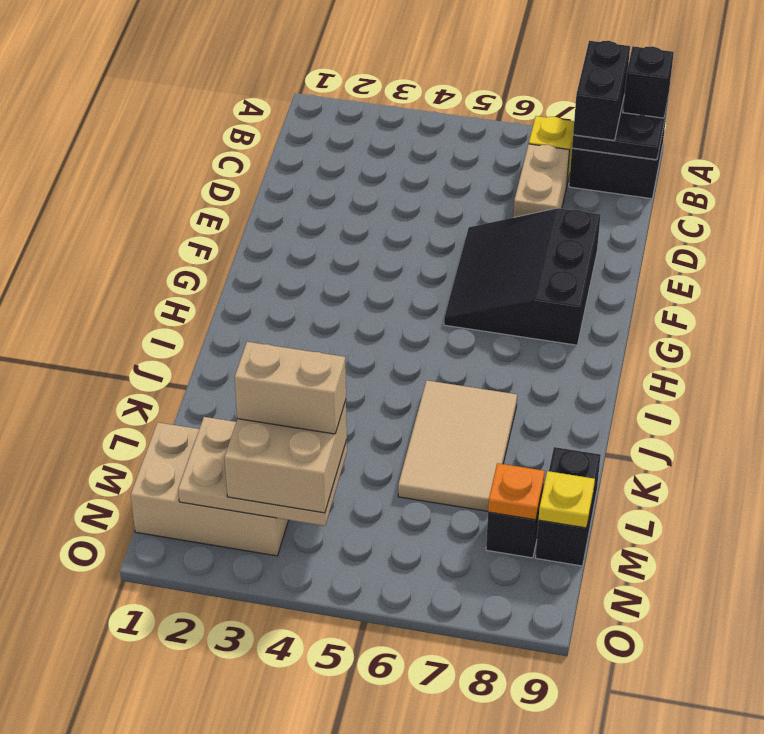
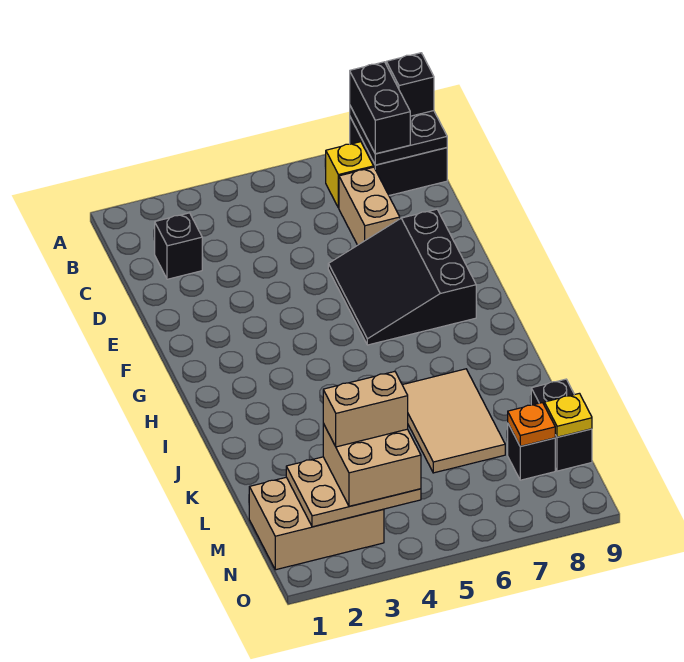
none -> black 1x1 brick [155,213,202,279]

